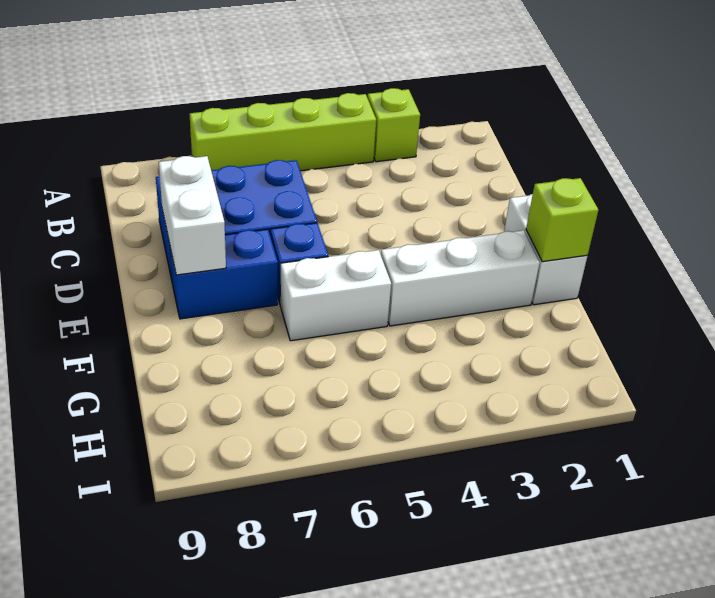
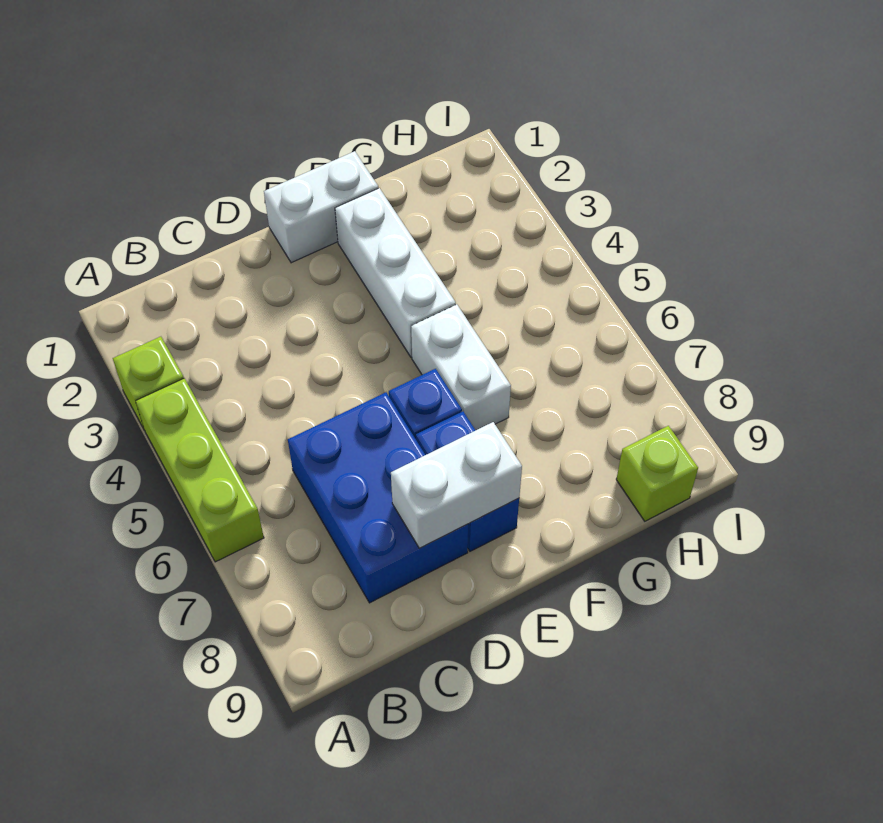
lime 1x4 brick [190,93,376,171] -> lime 1x3 brick [136,378,264,562]
lime 1x1 brick [526,178,598,262] -> lime 1x1 brick moved to [616,426,698,521]

